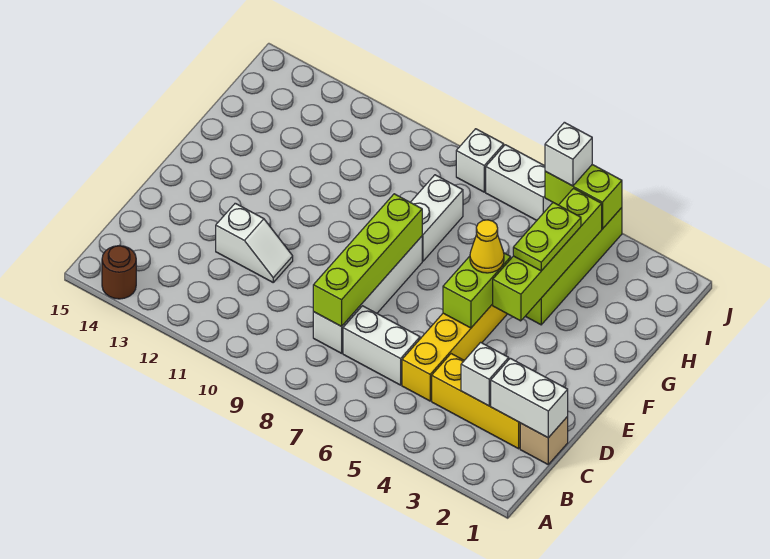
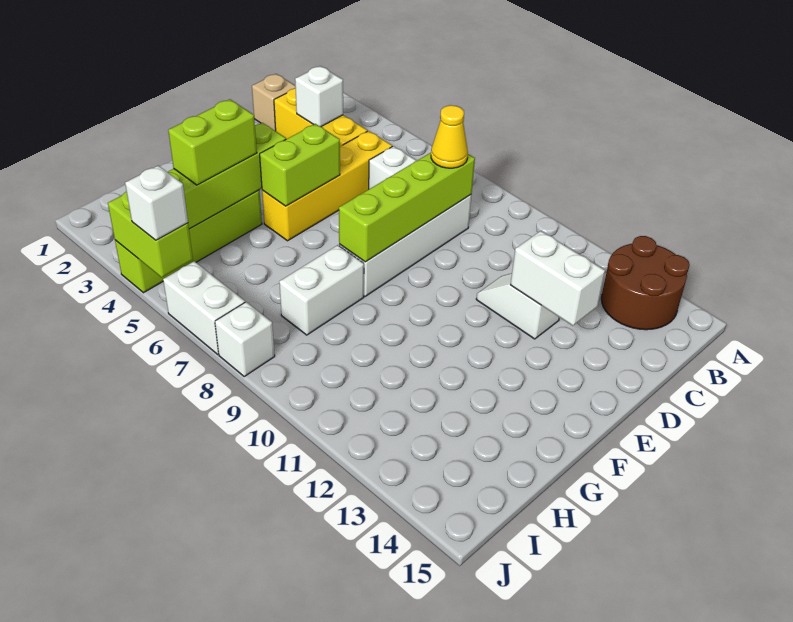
brown 1x1 round brick [102,246,136,299] -> brown 2x2 round brick [601,236,690,330]
white 1x2 brick [491,358,568,438] -> white 1x2 brick moved to [510,231,605,326]
yellow 1x1 cone [470,220,504,273] -> yellow 1x1 cone moved to [431,105,468,168]
lime 1x2 plate [513,203,581,271] -> lime 1x2 brick [168,99,257,185]

